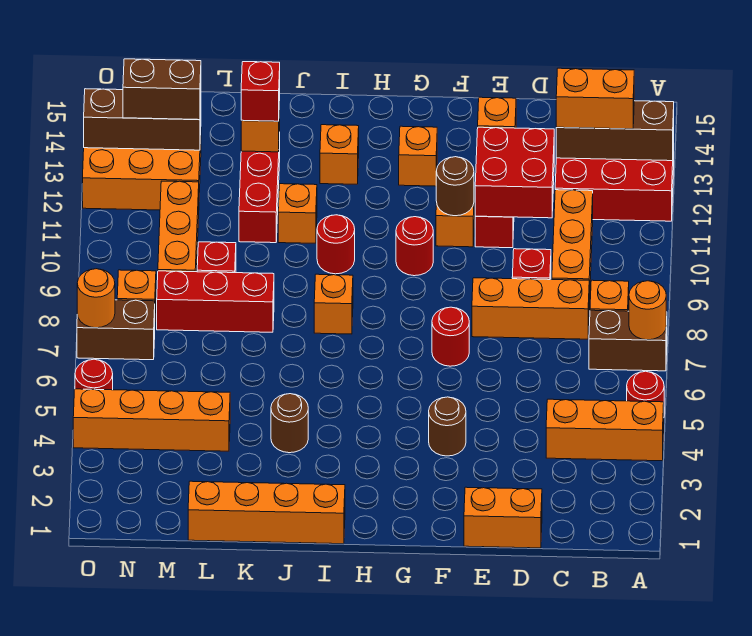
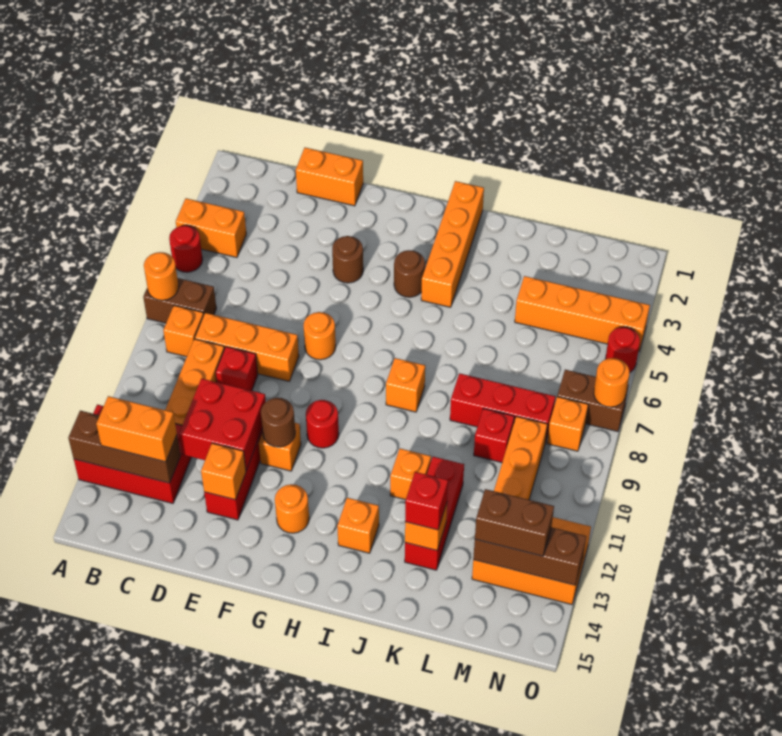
orange 1x3 brick [546,399,664,461] -> orange 1x2 brick [176,198,246,257]
red 1x1 round brick [432,307,469,366] -> orange 1x1 round brick [304,312,336,360]
orange 1x1 brick [399,126,437,186] -> orange 1x1 round brick [275,484,309,533]
orange 1x4 brick [188,481,345,544] -> orange 1x4 brick turned to [421,181,484,307]
red 1x1 round brick [317,215,355,274] -> none
brown 1x1 round brick [271,394,308,453] -> brown 1x1 round brick moved to [394,250,425,297]

